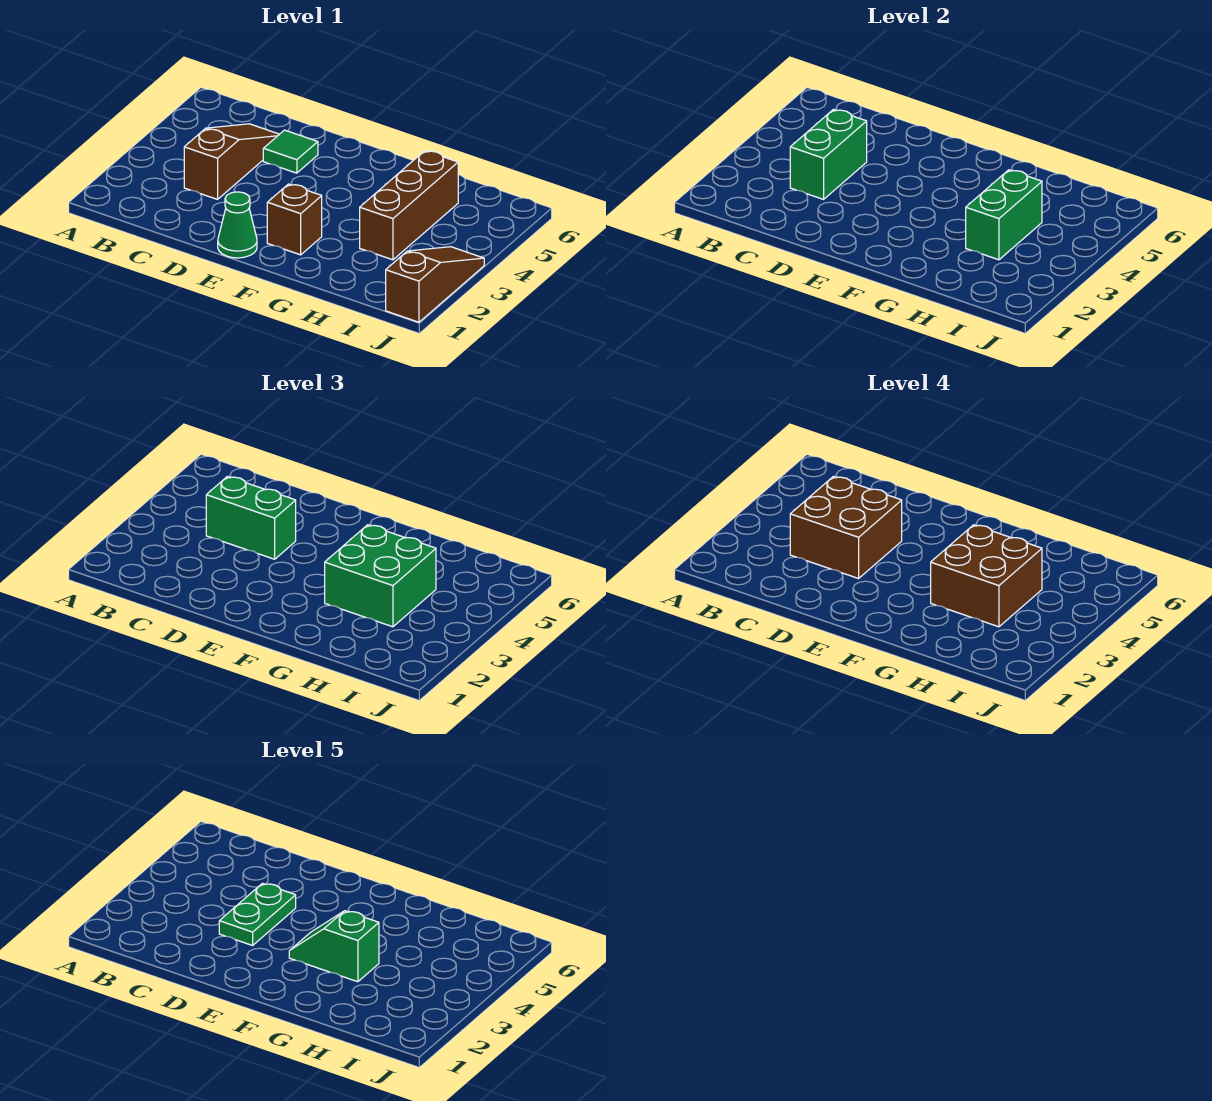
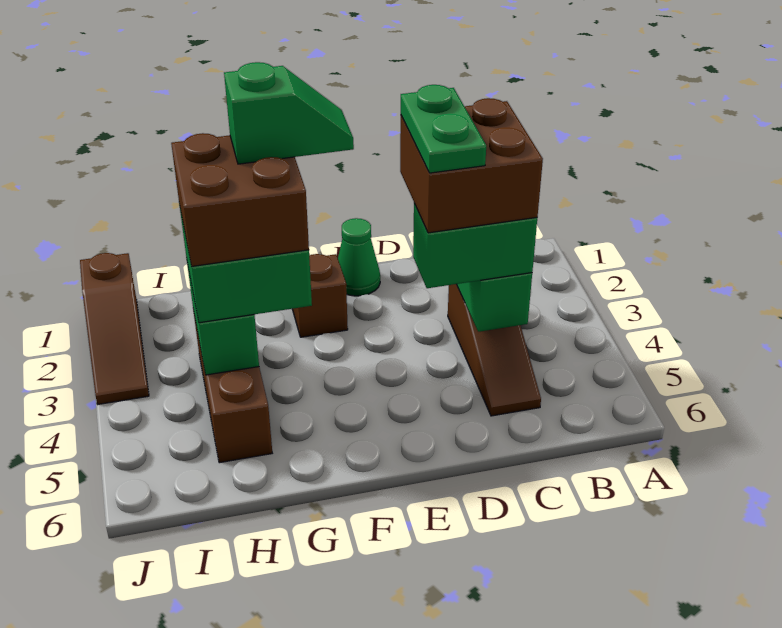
green 1x1 tile [263,130,318,173] -> none

